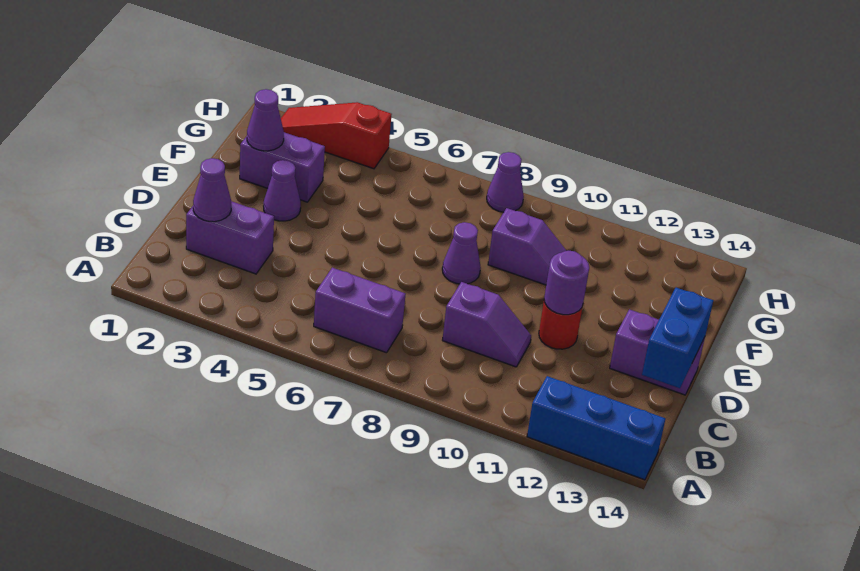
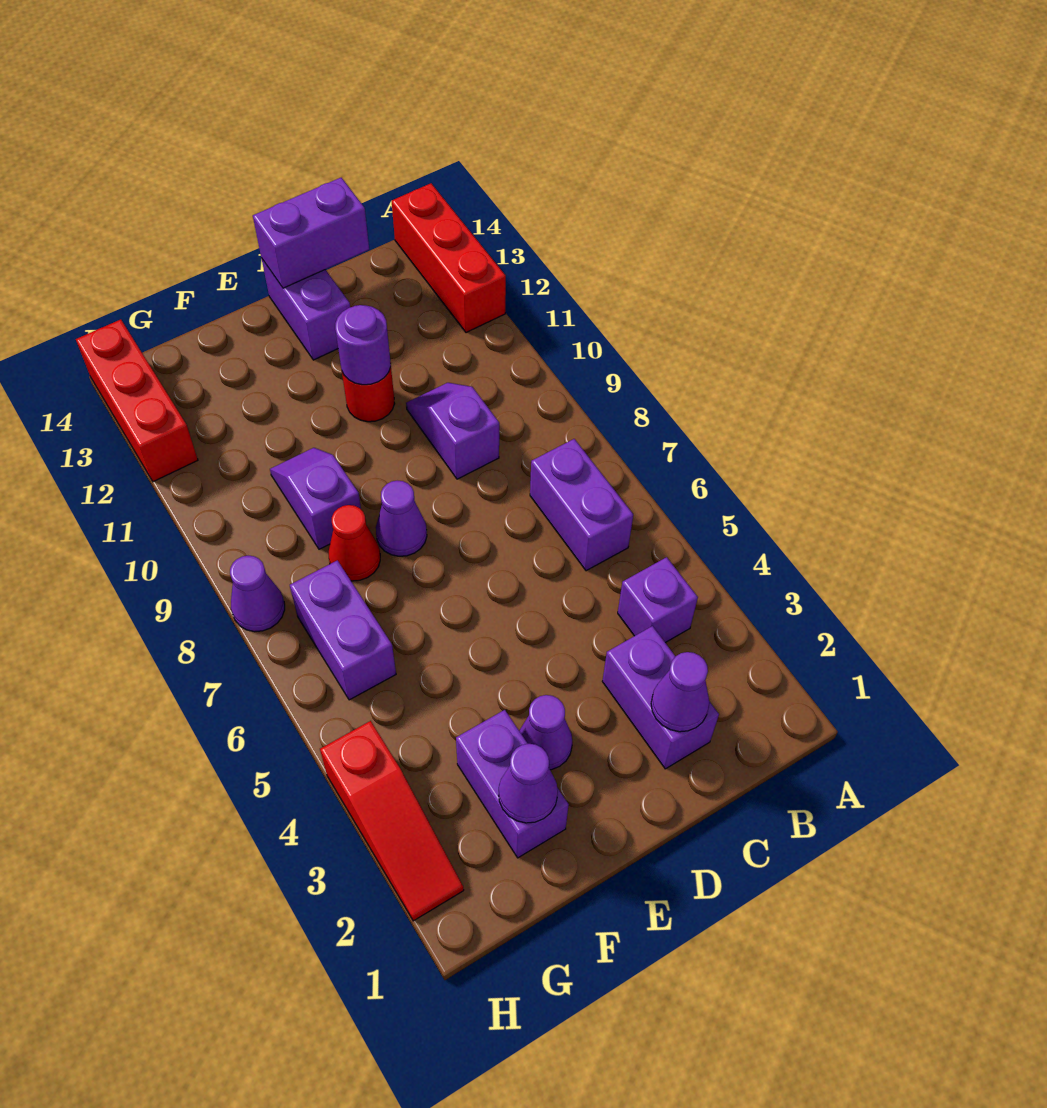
blue 1x3 brick [527,376,665,480] -> red 1x3 brick [392,183,506,333]
none -> purple 1x1 brick [618,557,698,643]
blue 1x2 brick [642,288,713,388] -> purple 1x2 brick [253,178,369,288]
none -> red 1x1 cone [329,505,380,581]
none -> purple 1x2 brick [290,560,396,700]
none -> red 1x3 brick [76,319,198,482]

